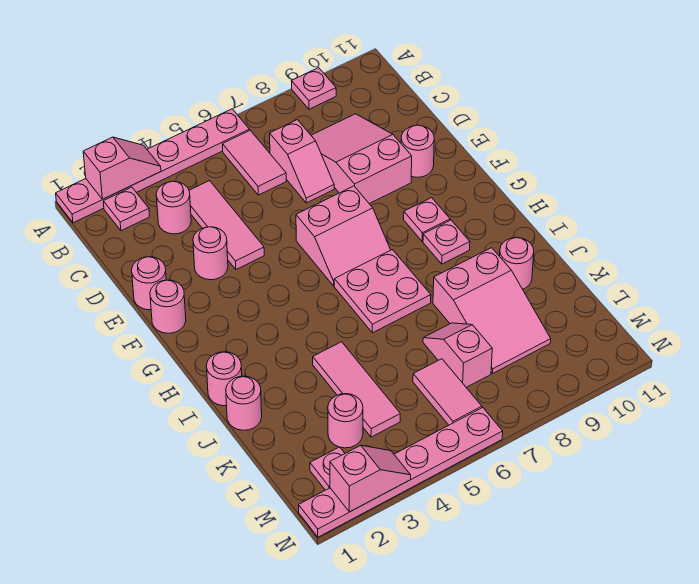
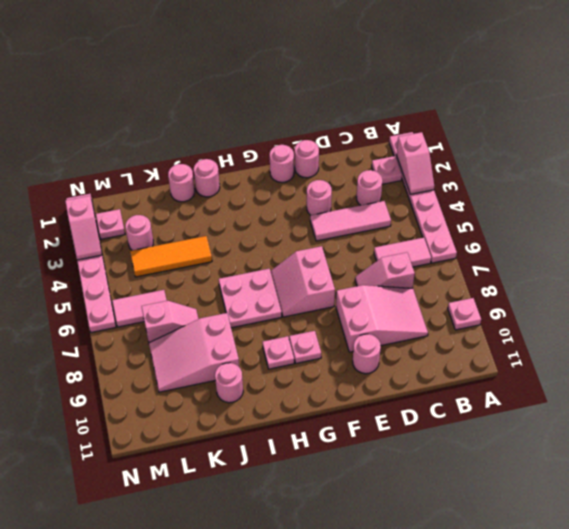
pink 1x3 tile [313,342,400,437] -> orange 1x3 tile [130,236,212,277]

